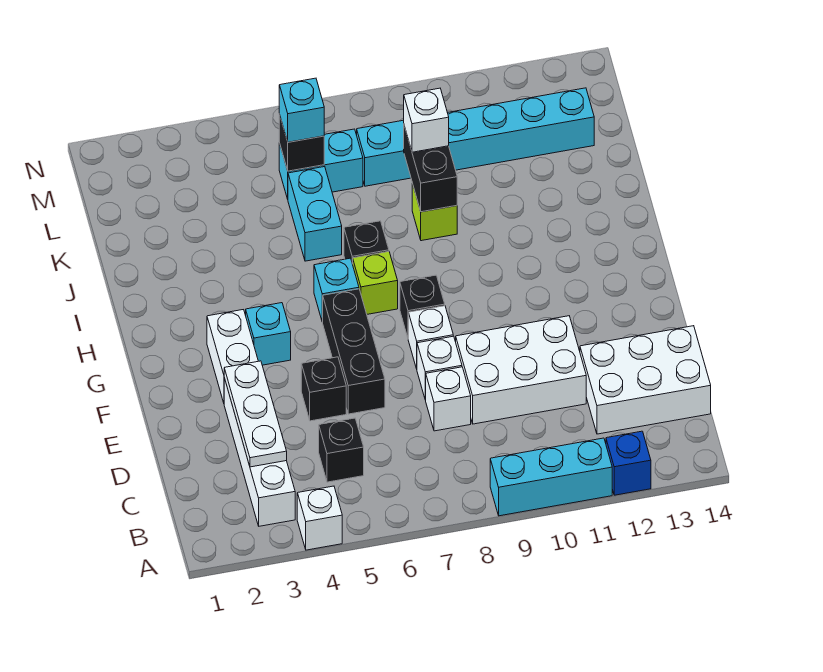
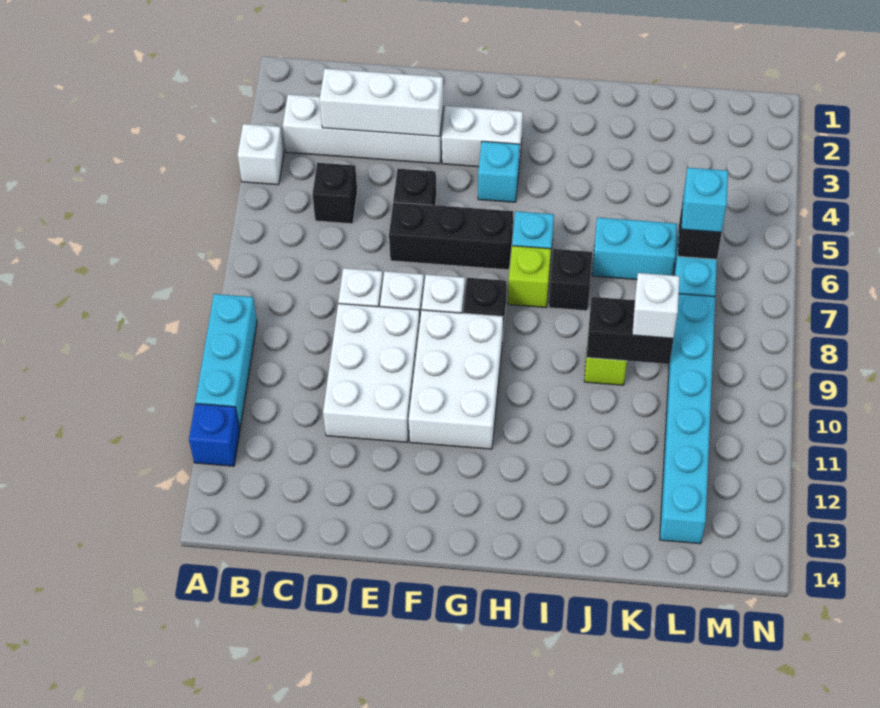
white 1x3 plate [224,361,287,467] -> white 1x3 brick [320,69,443,136]
white 2x3 brick [580,326,711,434] -> white 2x3 brick moved to [409,310,503,449]

